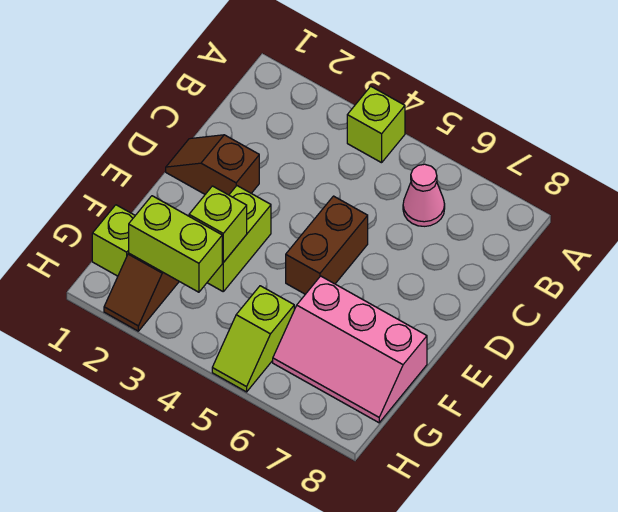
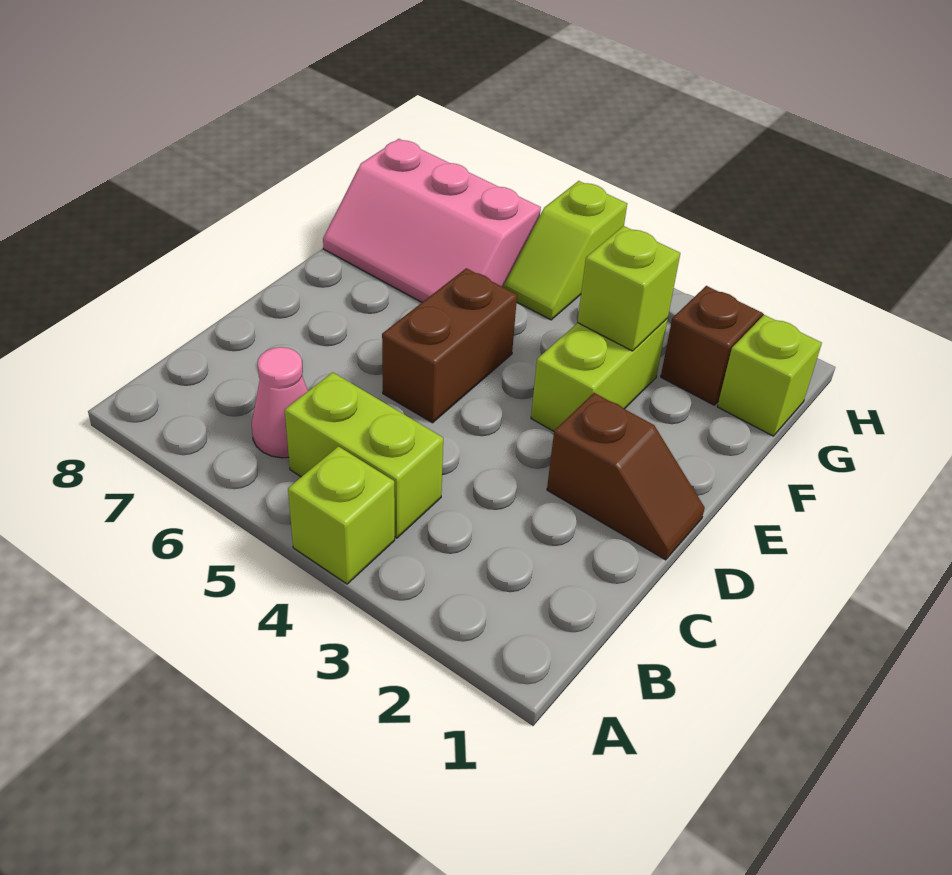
pink 2x3 slope [273,276,427,423] -> pink 2x3 slope turned to [323,139,541,302]
lime 1x2 brick [129,196,222,292] -> lime 1x2 brick moved to [285,372,443,538]
lime 1x2 slope [212,286,294,392] -> lime 1x2 slope turned to [504,181,627,320]

